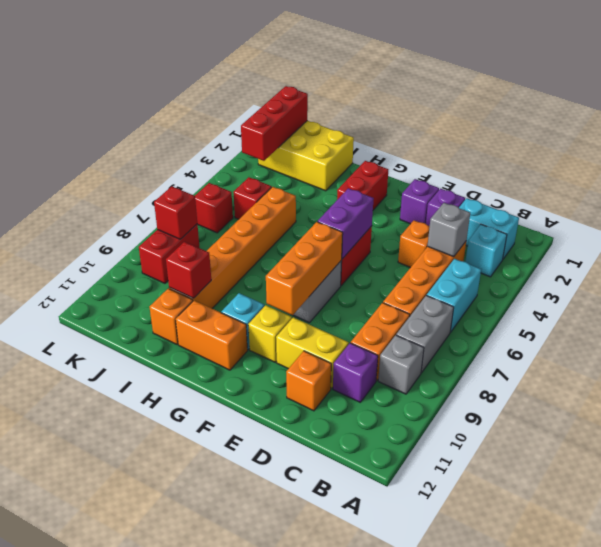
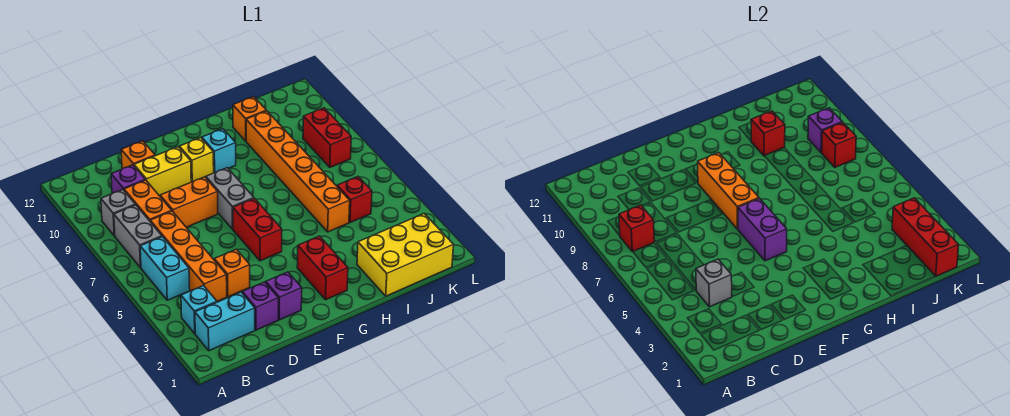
orange 1x2 brick [176,300,248,370] -> orange 1x2 brick moved to [160,177,218,227]
red 1x1 brick [195,183,233,233] -> red 1x1 brick moved to [619,205,654,252]
none -> purple 1x1 brick [808,108,842,152]

